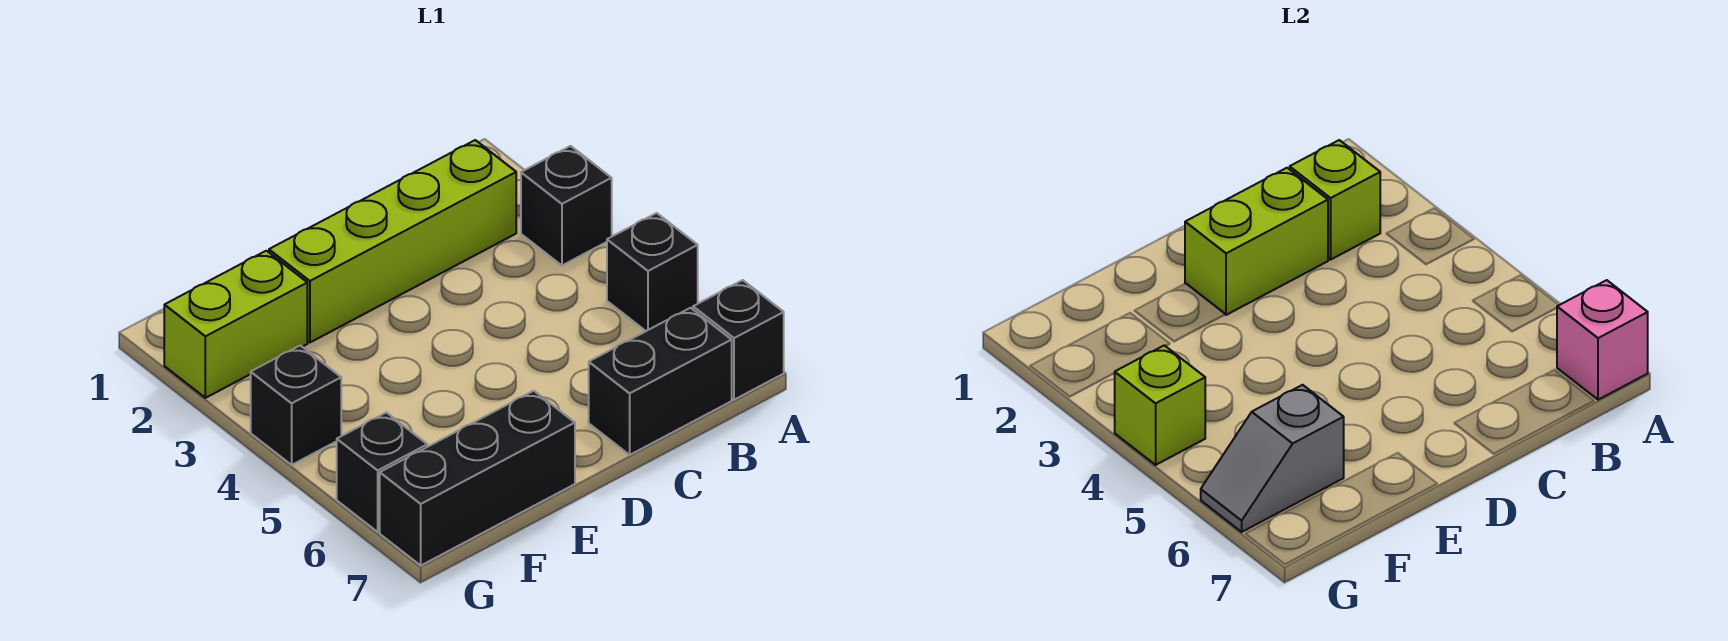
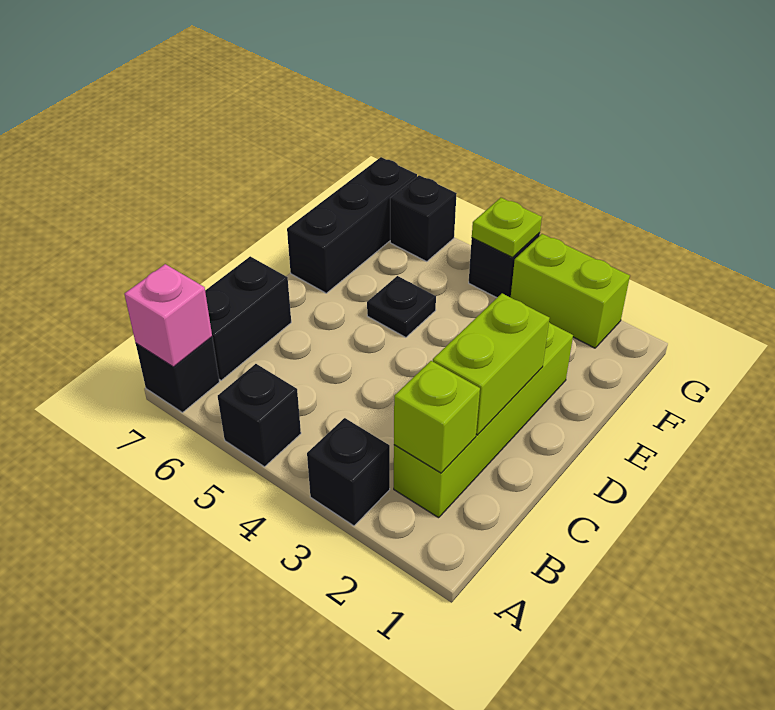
none -> black 1x1 plate [367,276,436,337]
lime 1x2 brick [164,251,307,398] -> lime 1x2 brick turned to [511,234,630,348]
grey 1x2 slope [1201,385,1344,532] -> none
lime 1x1 brick [1115,345,1205,465] -> lime 1x1 plate [472,198,542,257]

